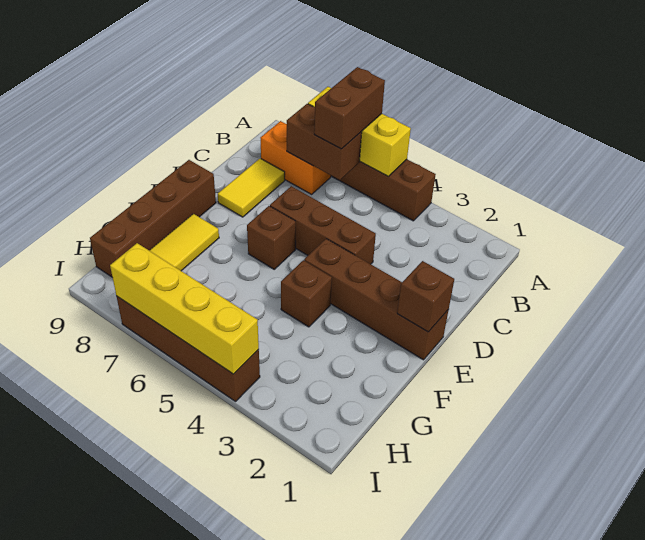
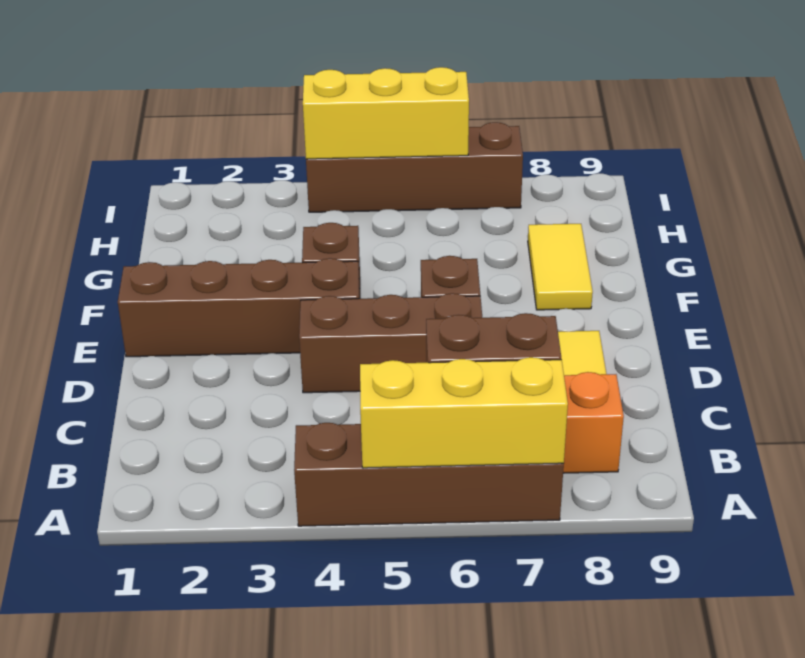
brown 1x2 brick [314,67,385,149] -> none
brown 1x1 brick [397,261,454,332] -> none
brown 1x4 brick [90,160,216,277] -> none
yellow 1x4 brick [110,243,259,374] -> yellow 1x3 brick [303,67,469,159]

